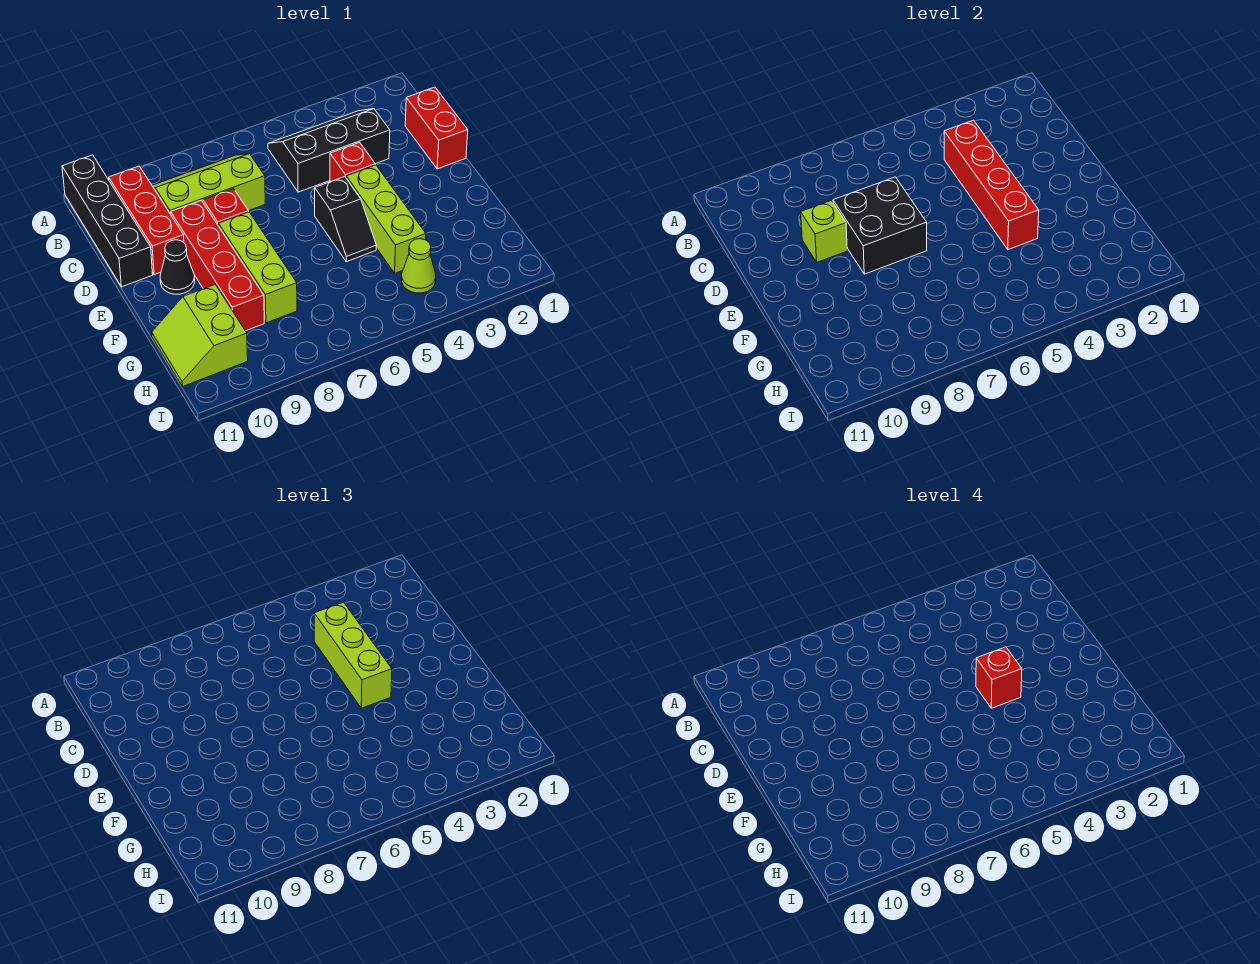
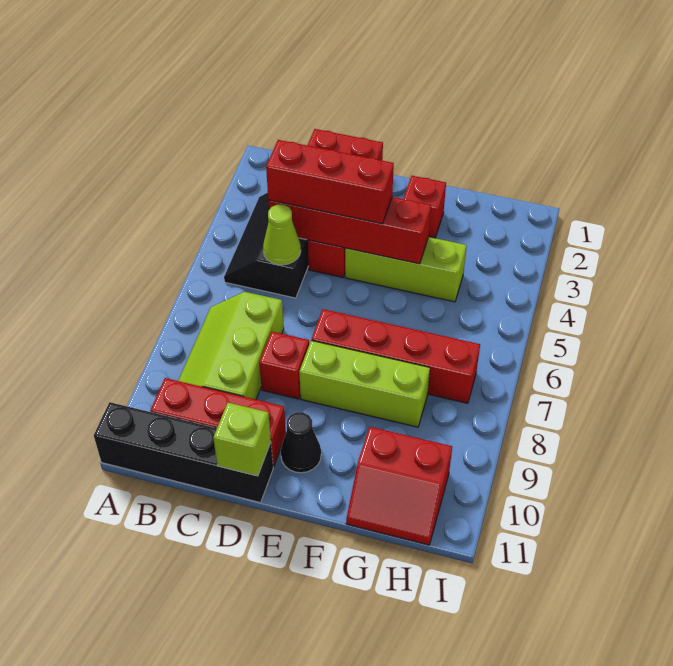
lime 1x3 brick [314,602,392,708] -> red 1x3 brick [266,140,394,224]
black 2x2 brick [833,177,927,274] -> none
red 1x4 brick [171,200,264,331] -> red 1x4 brick moved to [312,309,480,403]
lime 1x1 brick [801,200,847,262] -> lime 1x1 brick moved to [213,403,271,476]
red 1x1 brick [976,647,1022,708] -> red 1x1 brick moved to [403,176,446,238]
black 1x2 slope [315,177,376,262] -> none
lime 2x2 slope [152,285,248,387] -> red 2x2 slope [346,427,452,545]
lime 1x1 cone [402,239,436,293] -> lime 1x1 cone moved to [263,205,301,265]

